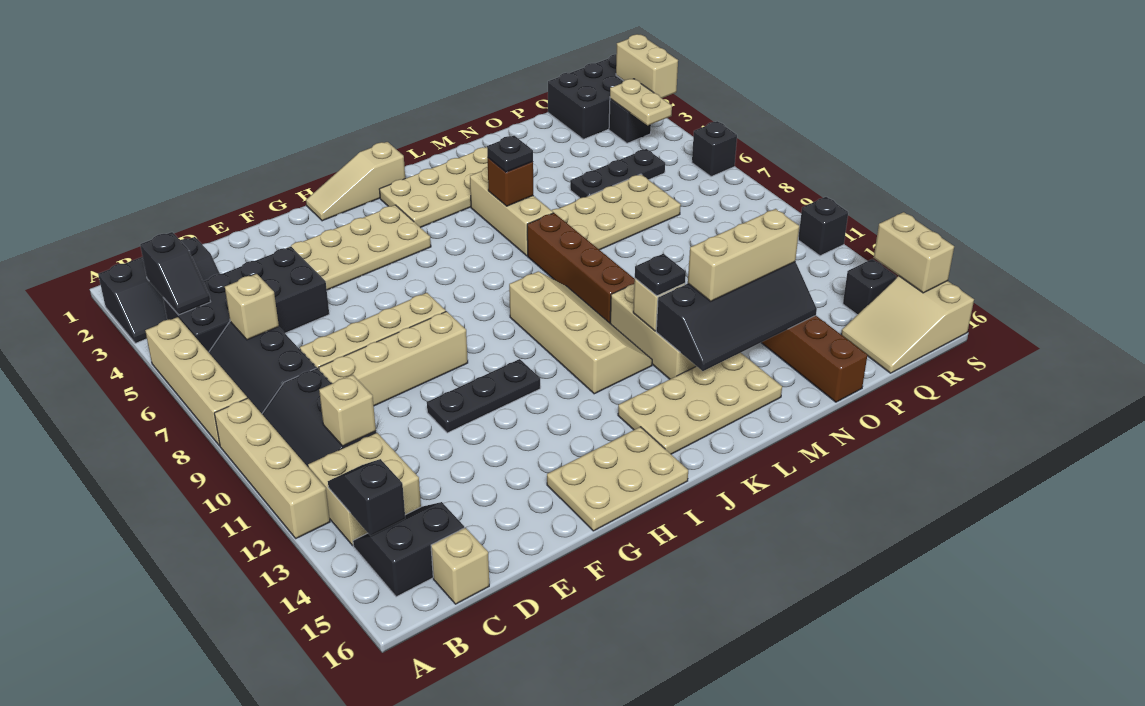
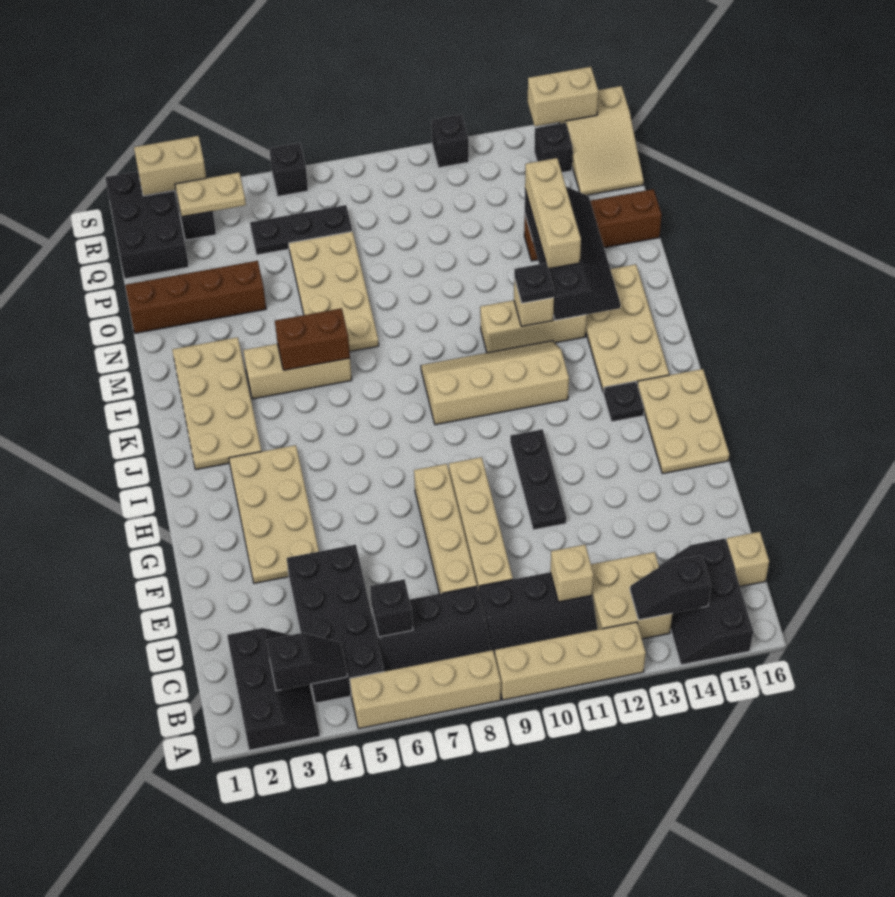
black 2x2 slope [353,502,464,597] -> black 2x3 slope [659,538,753,665]
tan 1x1 brick [225,274,279,340] -> black 1x1 brick [370,579,413,637]
tan 1x3 slope [306,142,405,221] -> none
brown 1x1 brick [487,157,533,206] -> brown 1x2 brick [275,308,350,370]
black 1x1 plate [487,136,533,172] -> black 1x1 plate moved to [604,382,644,422]
brown 1x4 brick [527,213,635,323] -> brown 1x4 brick moved to [125,261,266,333]
black 1x3 plate [570,149,665,198] -> black 1x3 plate turned to [250,205,352,255]

